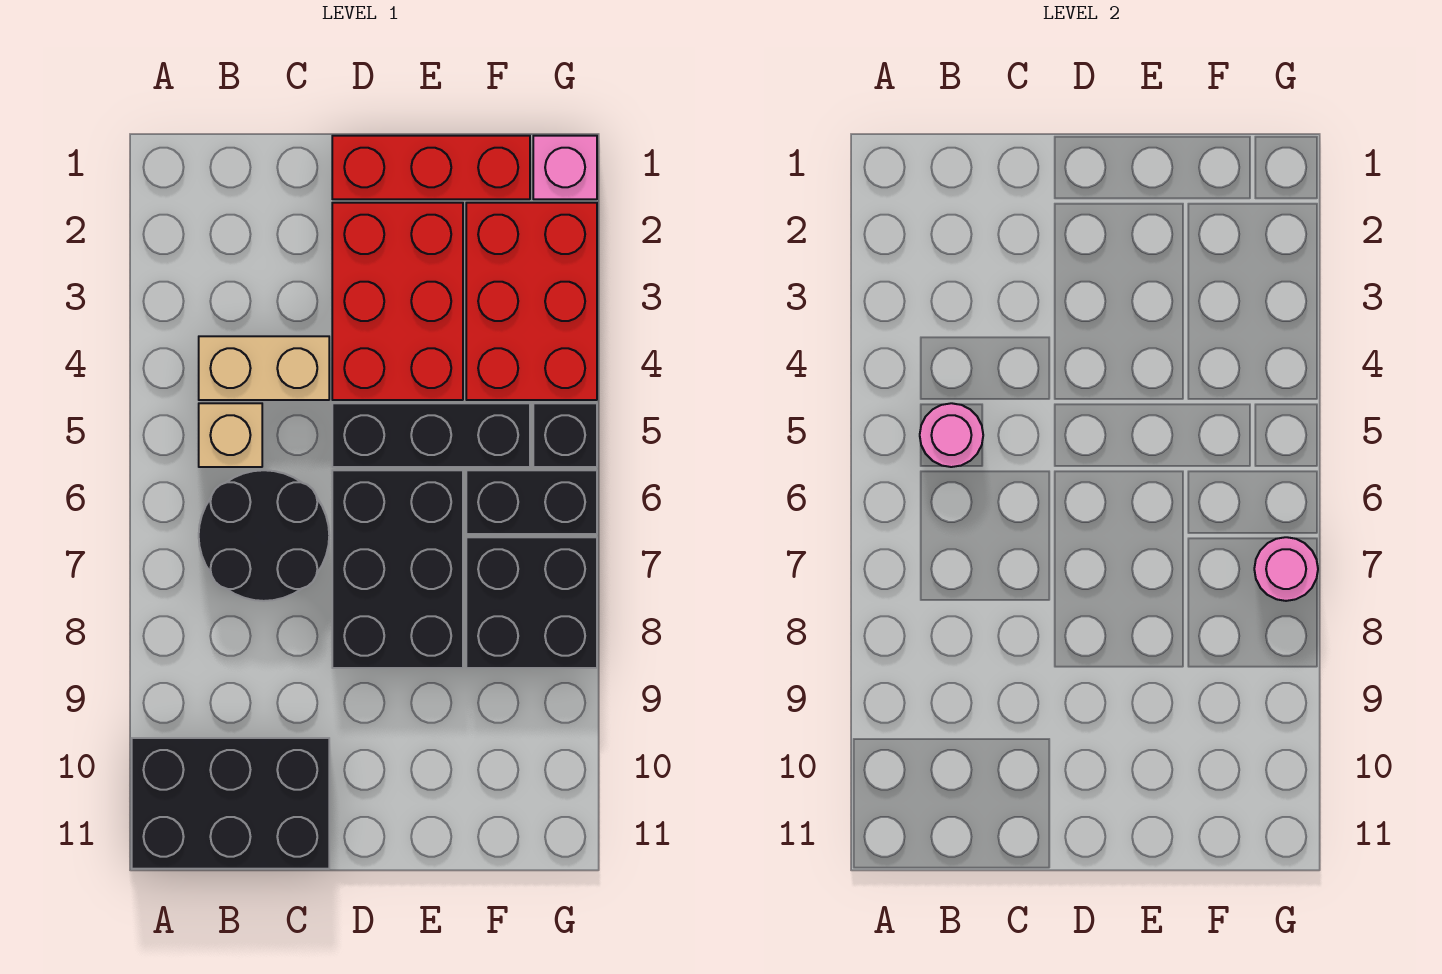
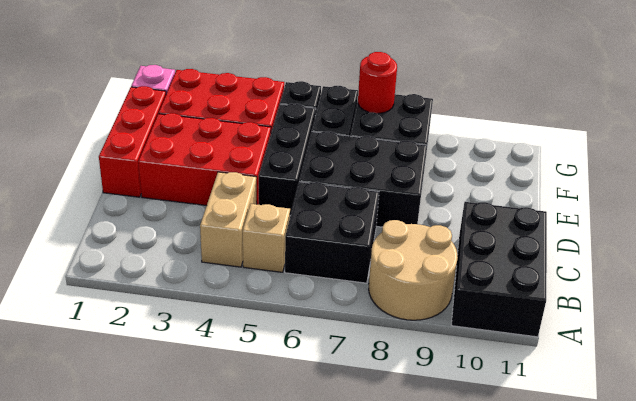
none -> tan 2x2 round brick [369,220,458,320]
pink 1x1 round brick [920,403,983,467] -> none
black 2x2 round brick [199,470,329,601] -> black 2x2 brick [285,182,379,283]
pink 1x1 round brick [1254,537,1318,601] -> red 1x1 round brick [358,52,397,113]

